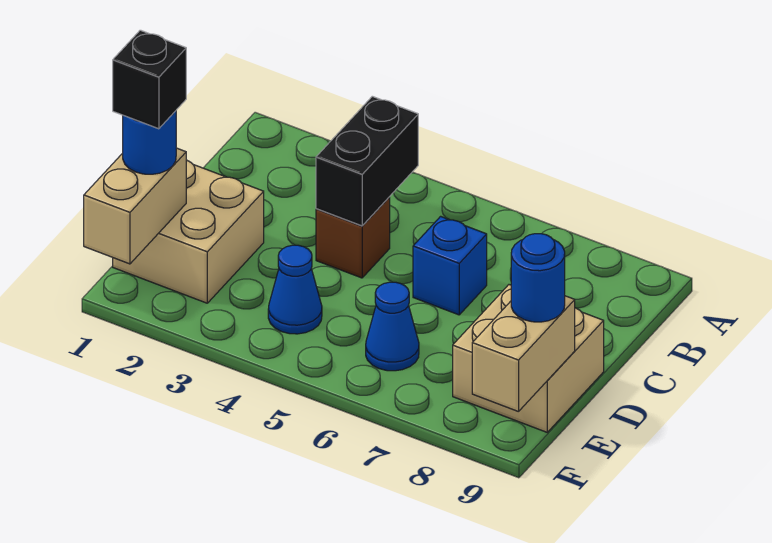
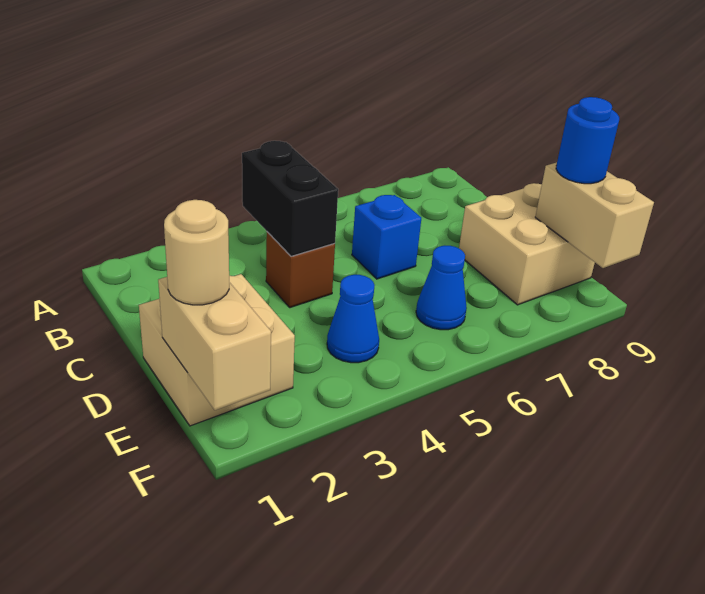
blue 1x1 round brick [123,111,176,174] -> tan 1x1 round brick [164,200,229,305]
black 1x1 brick [113,30,186,129] -> none

